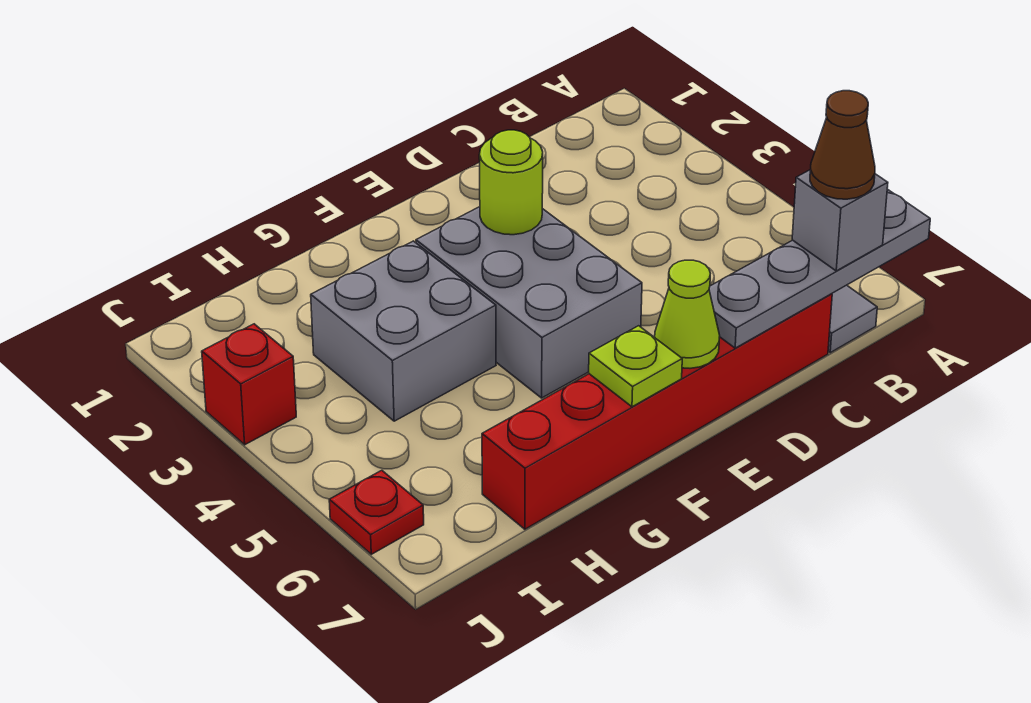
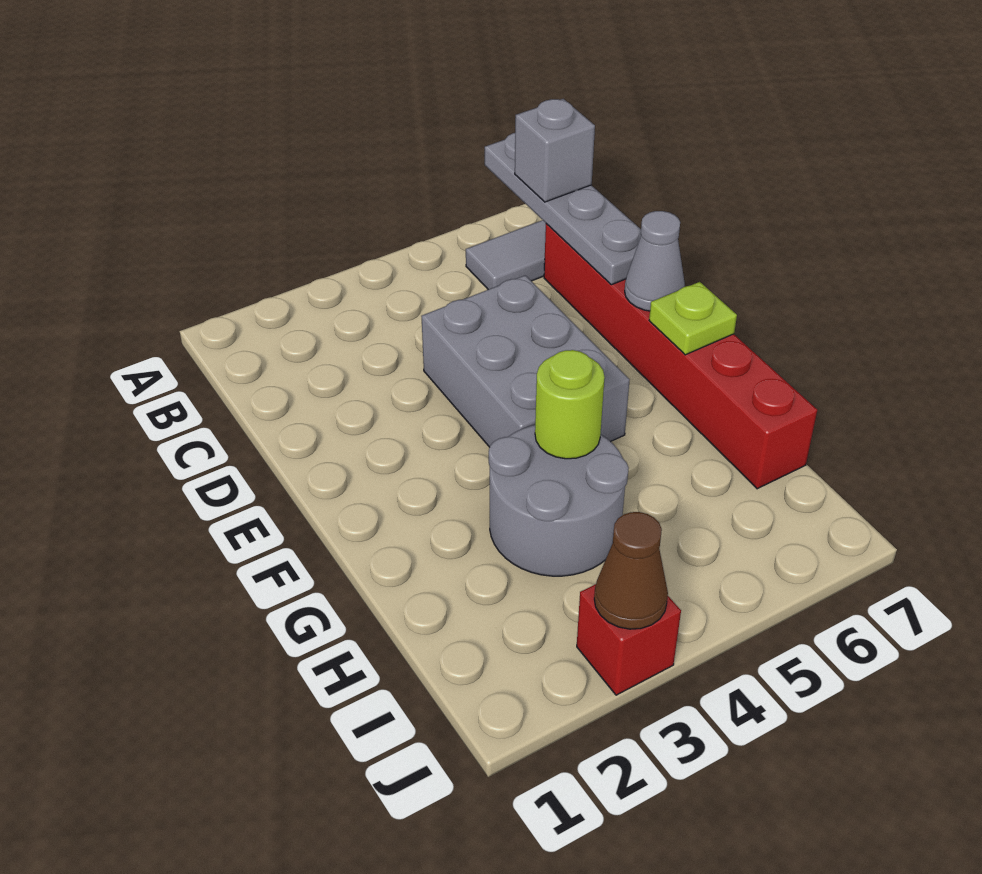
brown 1x1 cone [810,91,875,199] -> brown 1x1 cone moved to [594,512,668,629]
grey 2x3 brick [416,207,642,398] -> grey 2x3 brick turned to [421,275,630,447]
lime 1x1 round brick [479,130,543,235] -> lime 1x1 round brick moved to [535,350,605,459]
lime 1x1 cone [655,260,720,368] -> grey 1x1 cone [625,211,685,311]
grey 2x2 brick [311,241,496,421] -> grey 2x2 round brick [489,425,629,576]
red 1x1 plate [329,470,424,554] -> none

